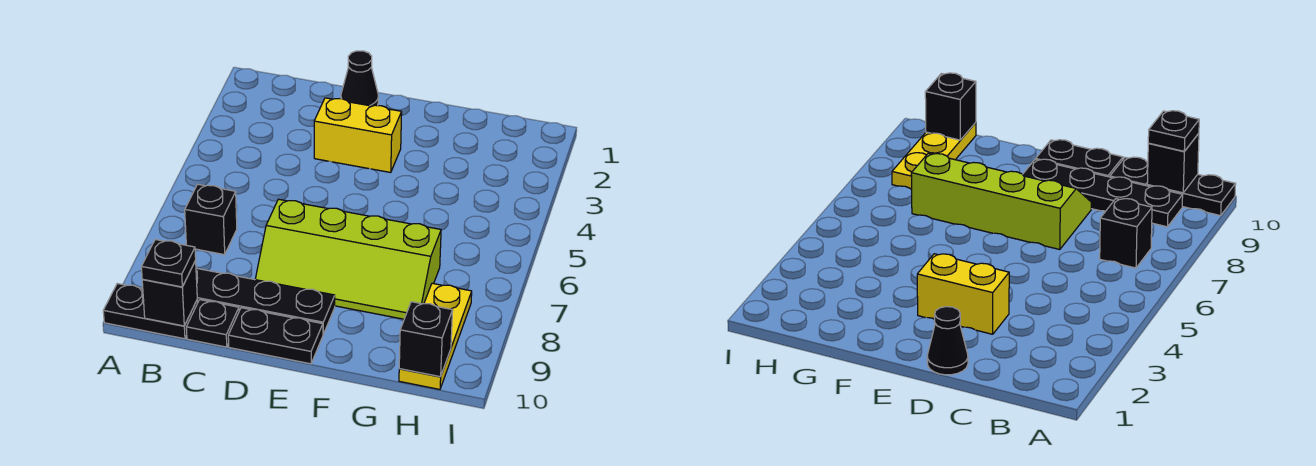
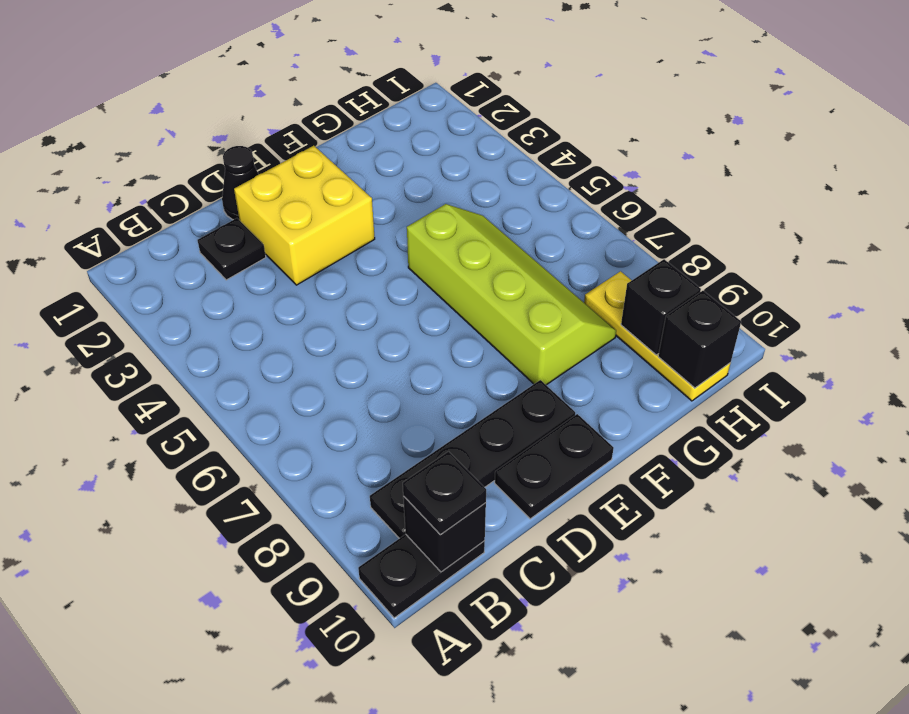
black 1x1 brick [185,184,237,255] -> black 1x1 brick moved to [621,259,701,355]
black 1x1 plate [186,300,239,347] -> black 1x1 plate moved to [197,218,266,280]
yellow 1x2 brick [314,98,402,173] -> yellow 2x2 brick [234,146,375,285]
lime 2x4 slope [255,199,441,319] -> lime 2x4 slope turned to [407,204,616,385]

